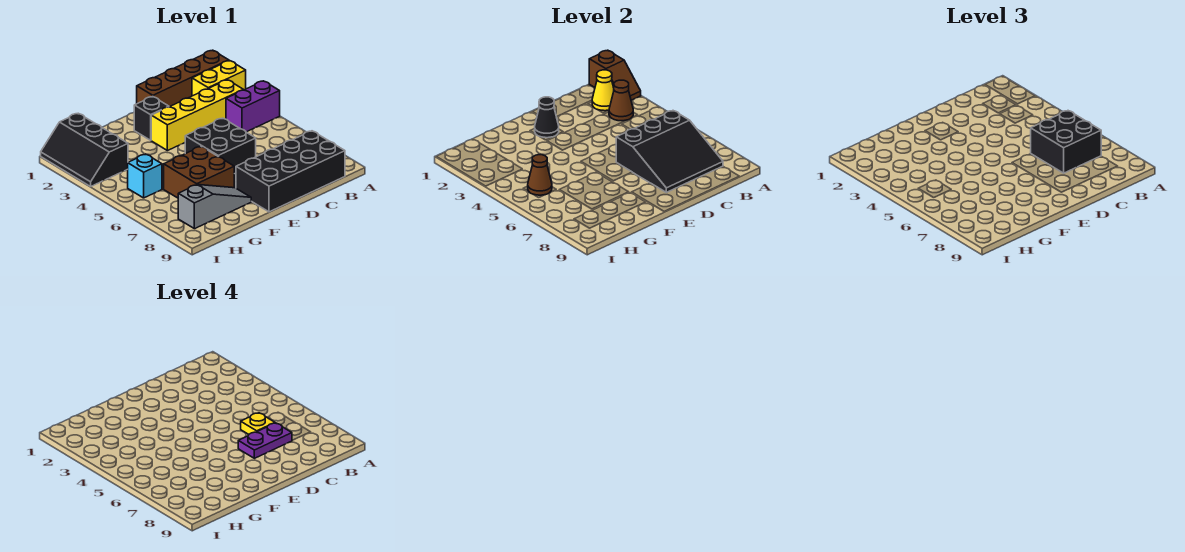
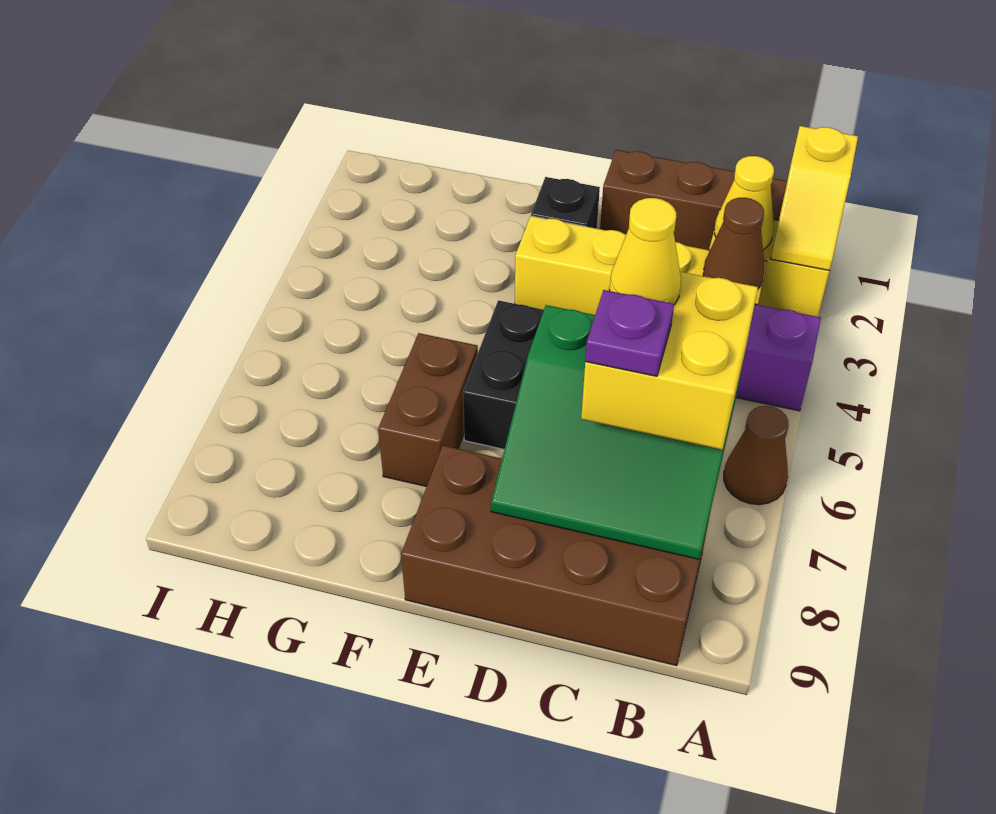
brown 1x2 slope [589,50,641,100] -> yellow 1x2 slope [771,126,858,271]
black 3x3 slope [616,111,723,192] -> green 3x3 slope [491,305,744,559]
black 2x2 brick [1031,111,1101,173] -> yellow 2x2 brick [581,272,758,450]
black 2x4 brick [236,131,345,212] -> brown 2x4 brick [401,446,709,666]
yellow 1x1 plate [241,413,275,434] -> yellow 1x1 cone [610,198,681,305]
purple 1x2 plate [238,423,292,458] -> purple 1x1 plate [585,290,674,376]
black 1x1 cone [535,97,559,138] -> none
brown 2x2 brick [164,146,234,198] -> brown 1x2 brick [378,333,478,486]
grey 1x3 slope [178,185,251,229] -> none
black 2x3 slope [41,113,128,186] -> none
cyan 1x1 brick [128,154,162,198] -> none
brown 1x1 cone [528,155,552,195] -> brown 1x1 cone moved to [724,406,789,505]

